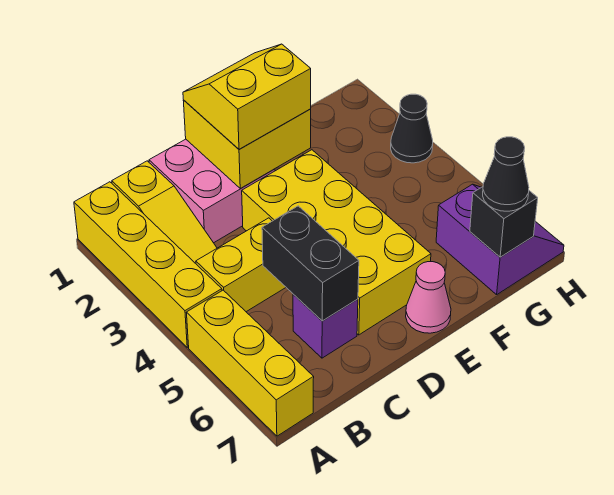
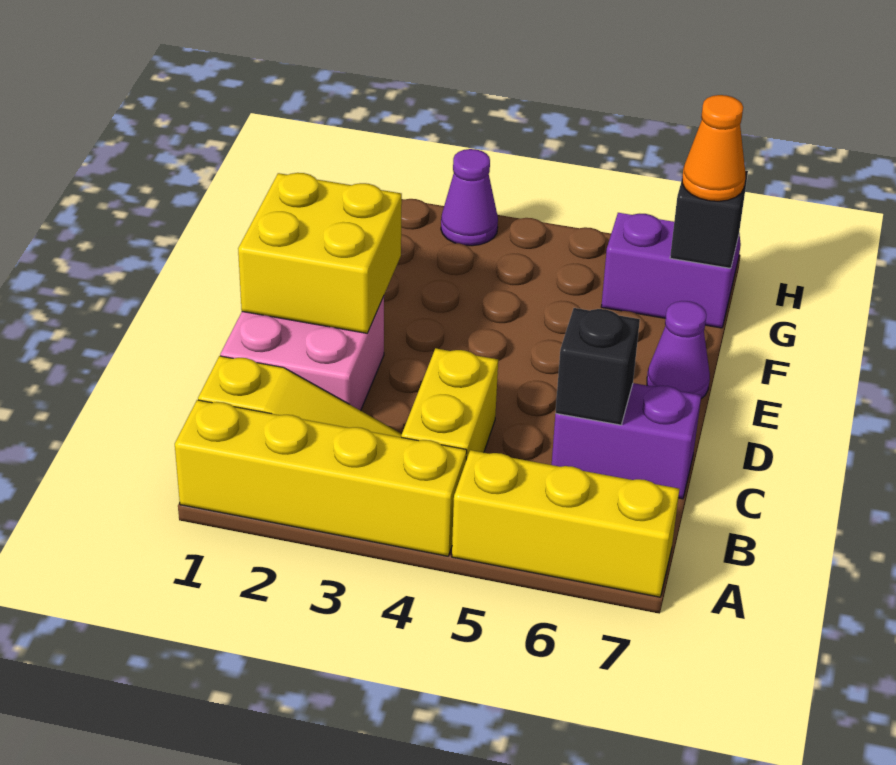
black 1x2 brick [262,206,359,321] -> black 1x1 brick [556,308,640,425]
purple 1x1 brick [293,294,358,358] -> purple 1x2 brick [552,383,701,499]
yellow 2x2 slope [183,44,311,149] -> none
yellow 2x4 brick [242,150,431,335] -> none
pink 1x1 cone [406,262,451,333] -> purple 1x1 cone [647,301,710,399]
black 1x1 cone [483,137,529,211] -> orange 1x1 cone [682,95,746,201]
black 1x1 cone [391,94,433,163] -> purple 1x1 cone [441,149,498,246]

